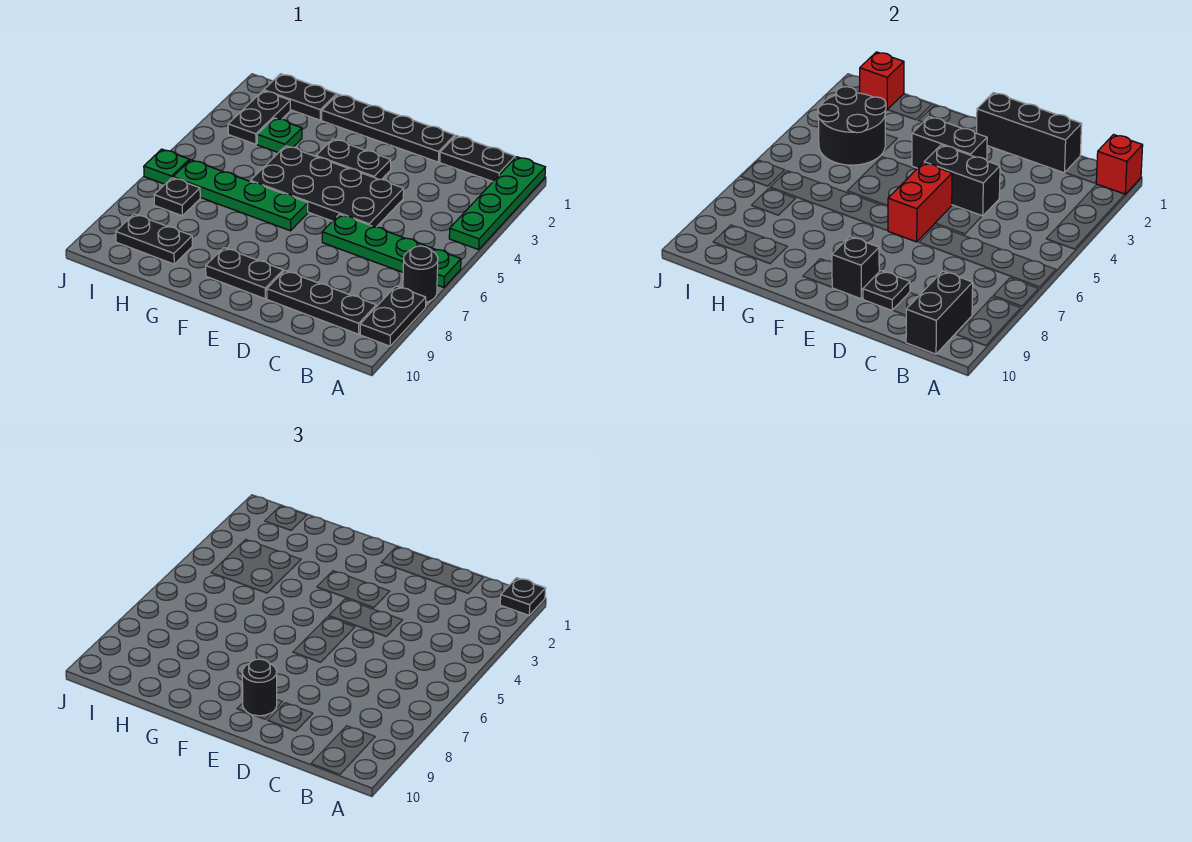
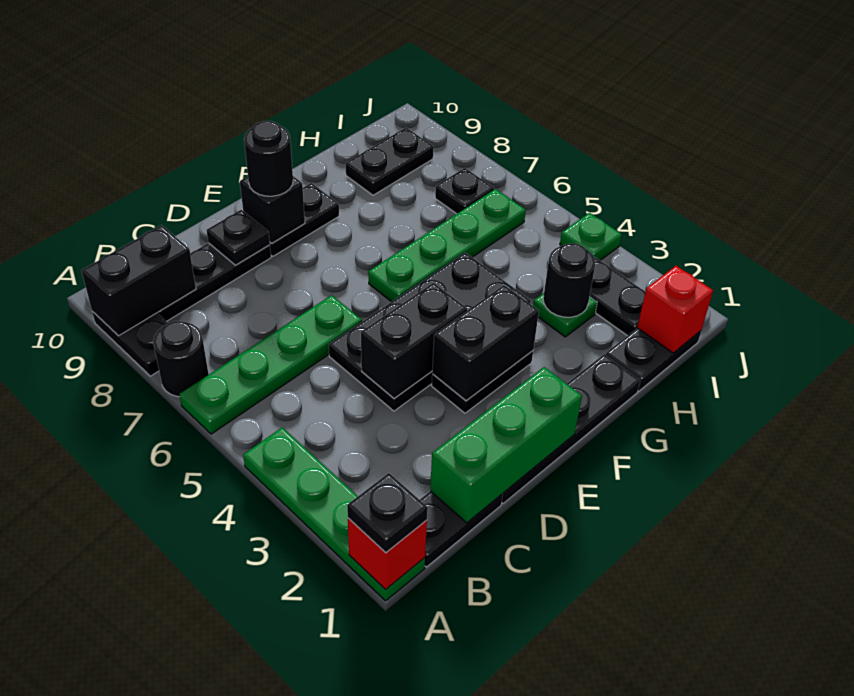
black 1x2 brick [906,271,973,354] -> black 1x2 brick turned to [81,225,196,336]
black 1x3 brick [977,93,1082,173] -> green 1x3 brick [430,367,582,523]
red 1x2 brick [888,163,952,242] -> none
black 2x2 round brick [818,87,886,165] -> black 1x1 round brick [543,243,595,317]
green 1x1 plate [144,149,189,184] -> green 1x1 plate moved to [560,213,622,260]

